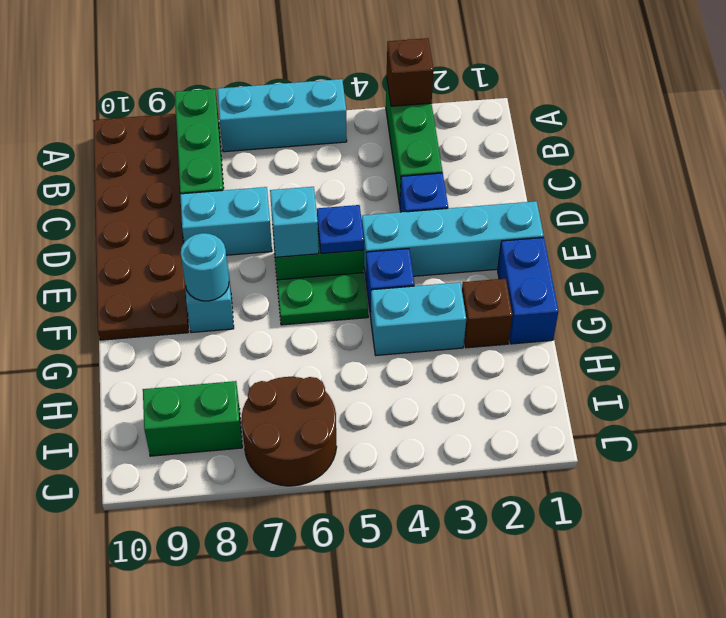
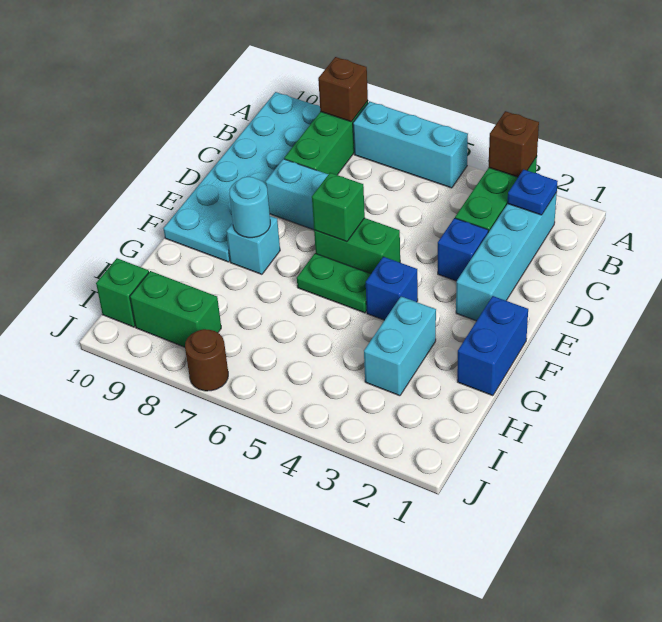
brown 2x6 plate [93,114,189,340] -> cyan 2x6 plate [163,92,320,262]
cyan 1x4 brick [362,201,544,278] -> cyan 1x4 brick turned to [456,193,557,321]
blue 1x1 plate [317,205,364,254] -> blue 1x1 plate moved to [507,169,558,215]
cyan 1x1 brick [270,187,319,257] -> green 1x1 brick [312,173,365,242]
brown 1x1 brick [462,279,513,348] -> brown 1x1 brick moved to [318,57,368,122]
cyan 1x2 brick [371,282,466,355] -> cyan 1x2 brick turned to [364,297,436,396]
brown 2x2 round brick [242,377,337,486] -> brown 1x1 round brick [185,329,228,391]
none -> green 1x1 brick [96,258,149,327]

